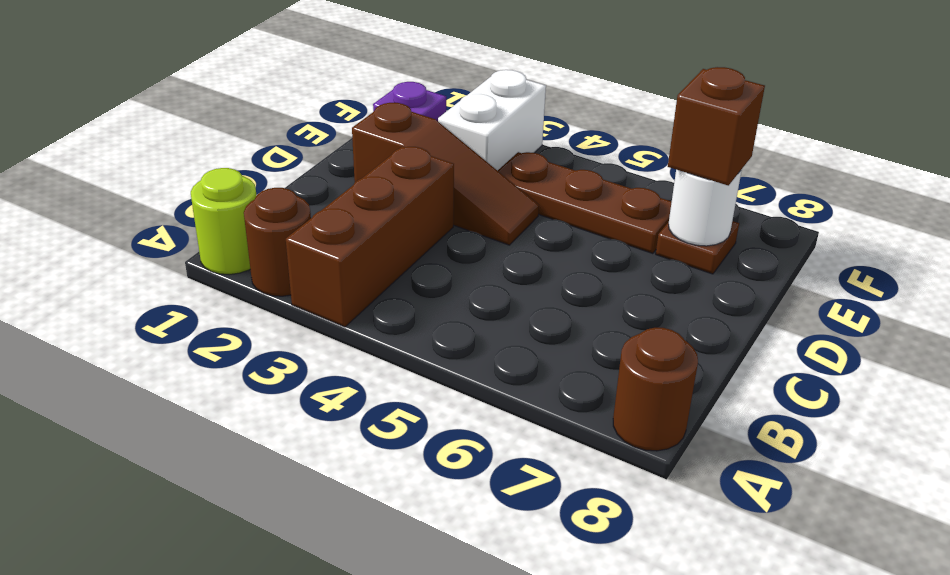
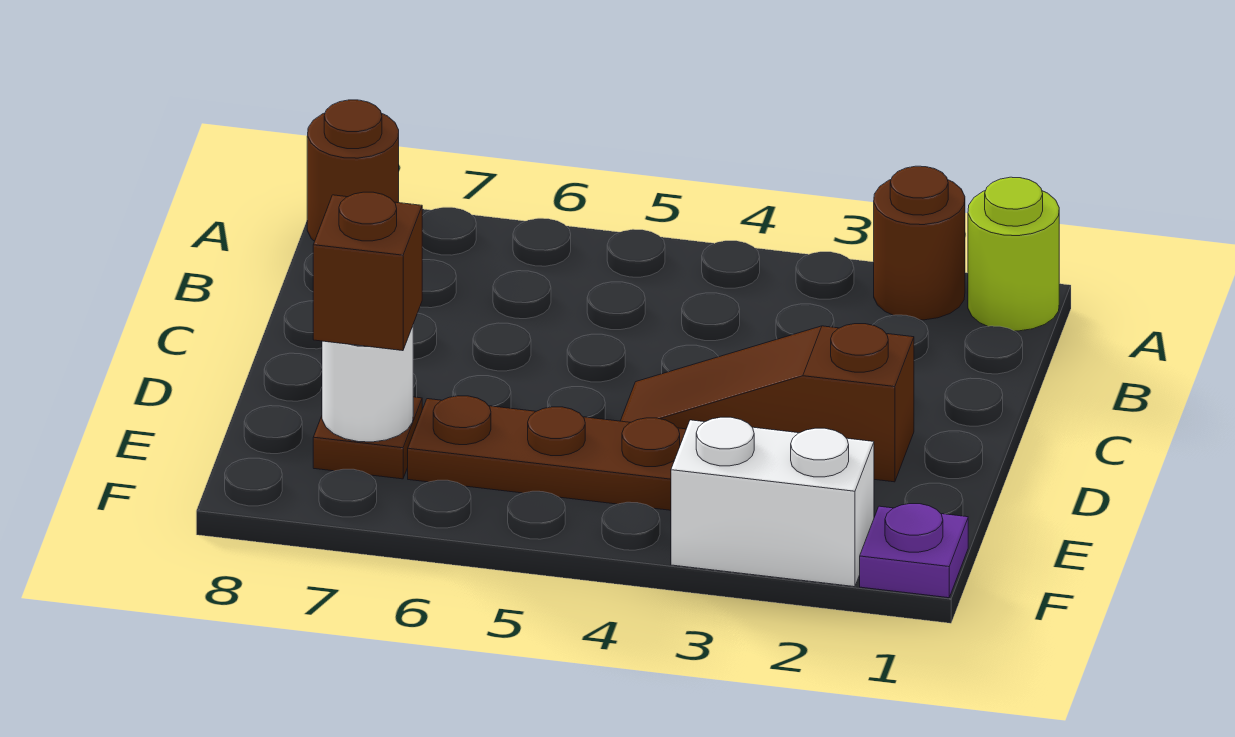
brown 1x3 brick [286,147,454,327] -> none
white 1x2 brick [438,70,546,171] -> white 1x2 brick turned to [671,417,874,587]

